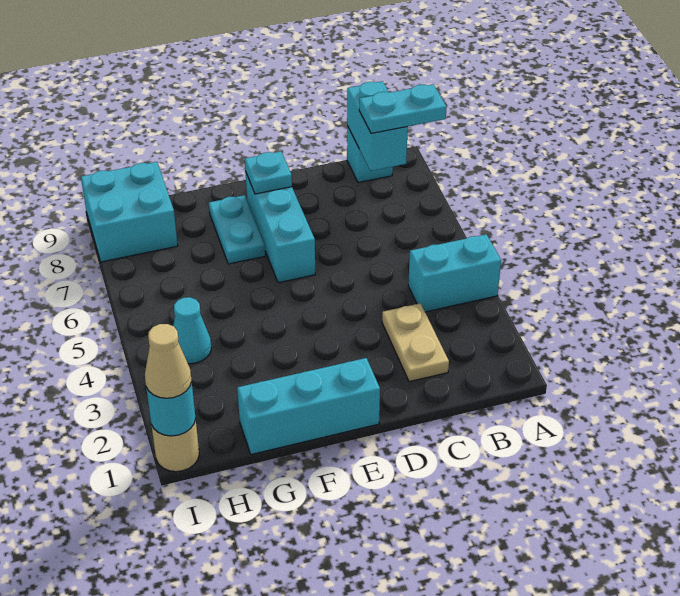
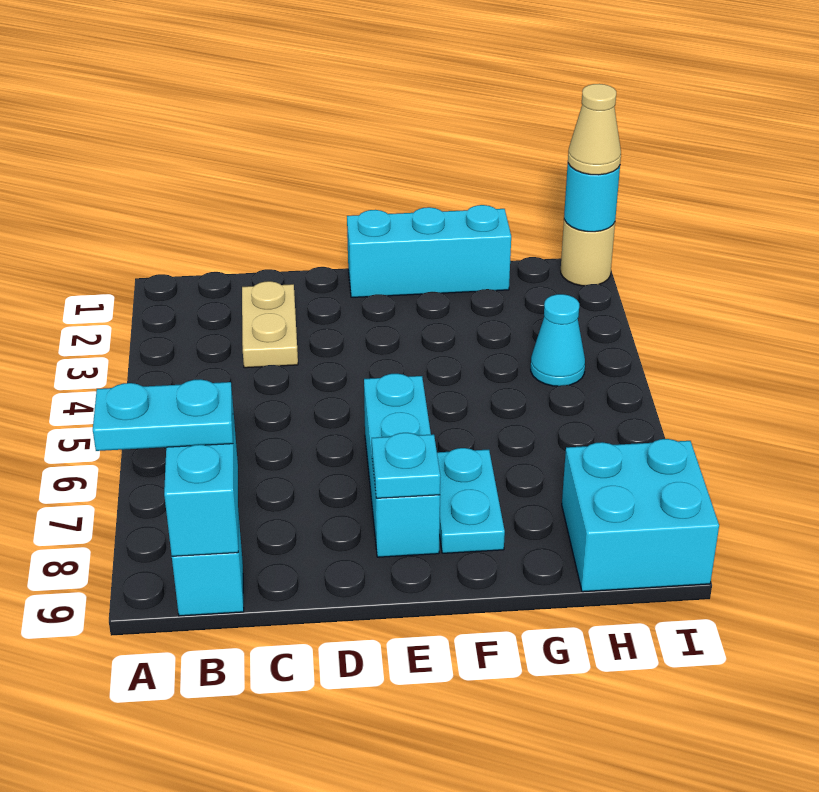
cyan 1x2 brick [408,234,501,312] -> none

